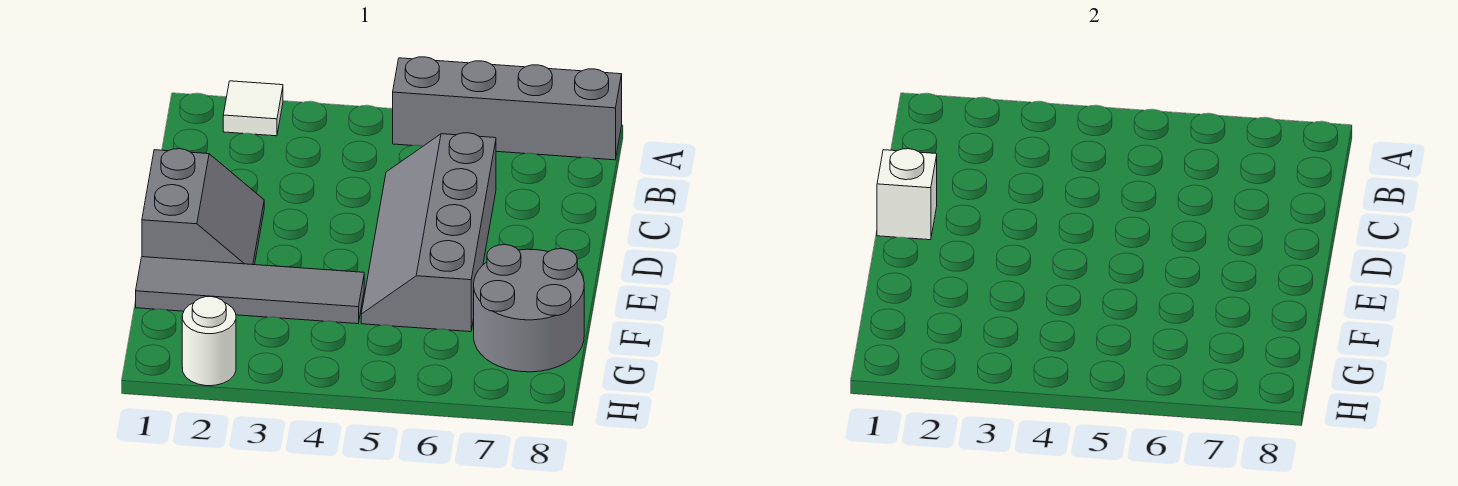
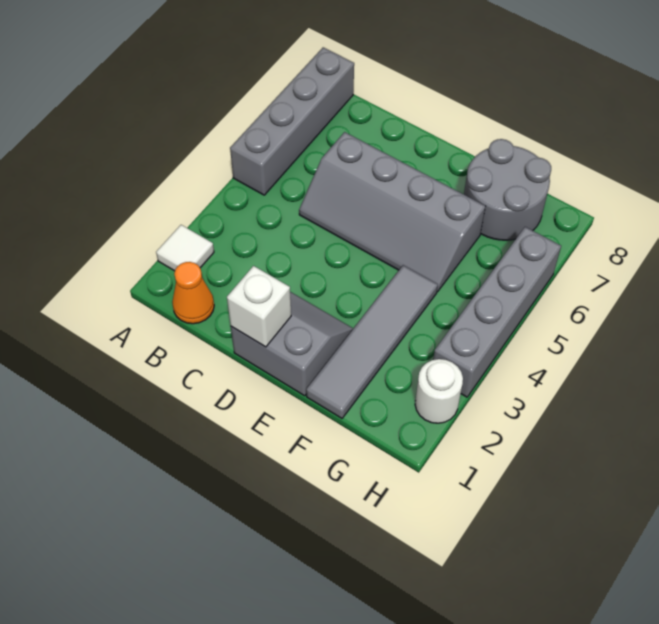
none -> orange 1x1 cone [172,262,214,324]
none -> grey 1x4 brick [433,227,561,397]

